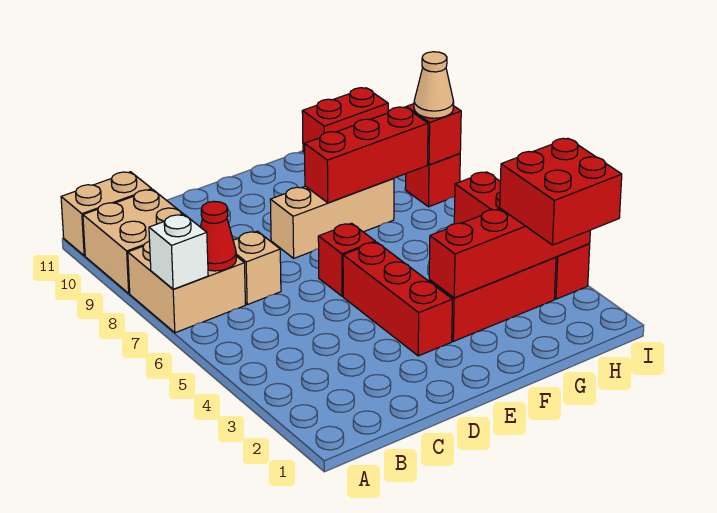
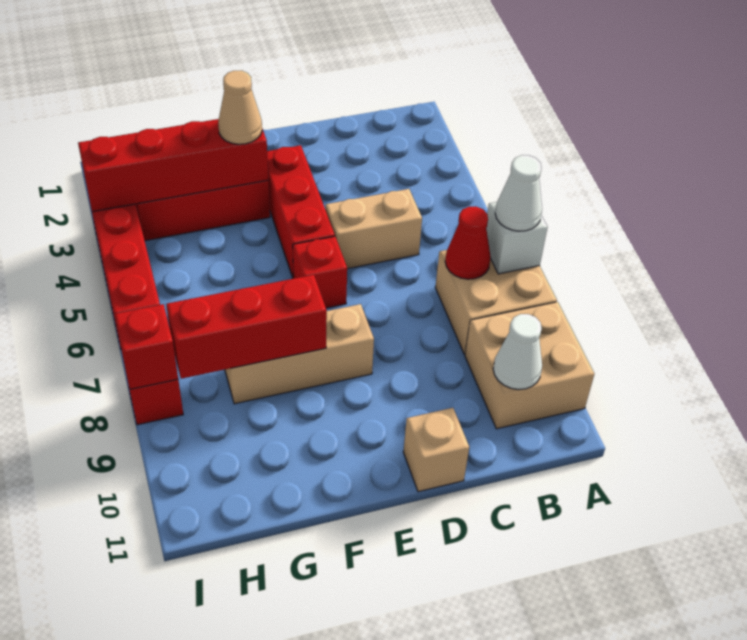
none -> white 1x1 cone [495,155,542,231]
tan 1x2 brick [61,172,152,256] -> tan 1x2 brick moved to [325,189,422,269]
none -> white 1x1 cone [493,314,542,390]
tan 1x1 brick [233,231,281,305] -> tan 1x1 brick moved to [403,408,469,492]
red 2x2 brick [500,138,622,245] -> none
red 1x2 brick [302,88,388,152] -> none
tan 1x1 cone [414,52,454,118] -> tan 1x1 cone moved to [218,71,262,144]

